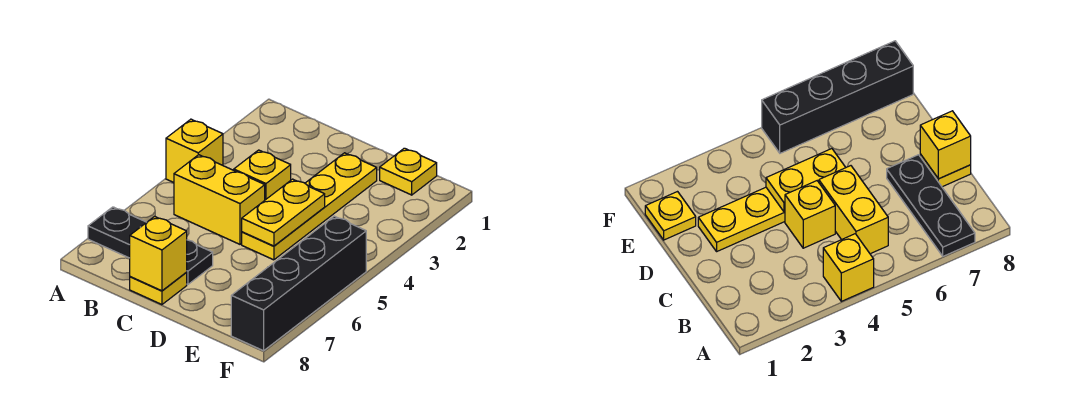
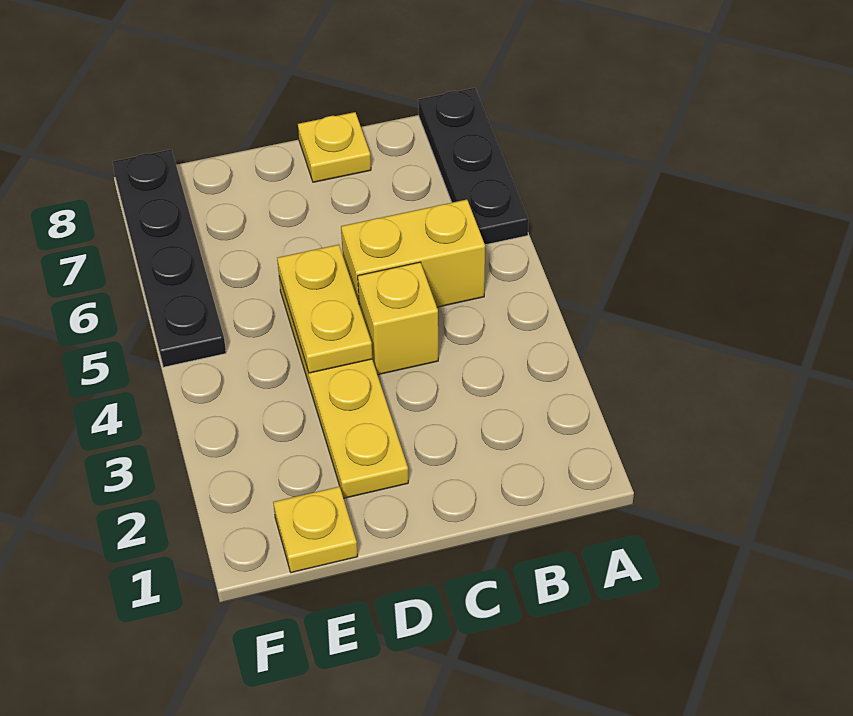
yellow 1x1 brick [166,119,223,183] -> none
black 1x3 plate [88,207,213,284] -> black 1x3 plate turned to [418,88,529,245]
yellow 1x1 brick [130,216,187,291] -> none
black 1x4 brick [231,216,366,351] -> black 1x4 plate [113,149,226,367]

